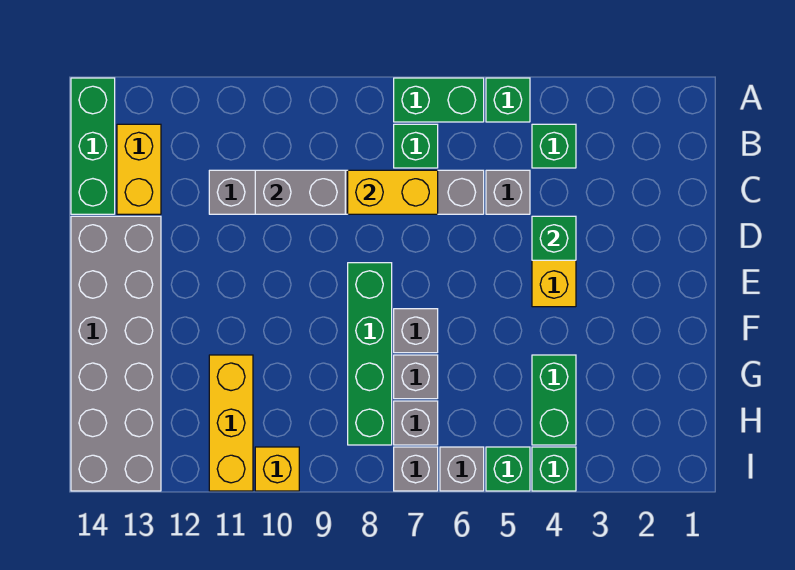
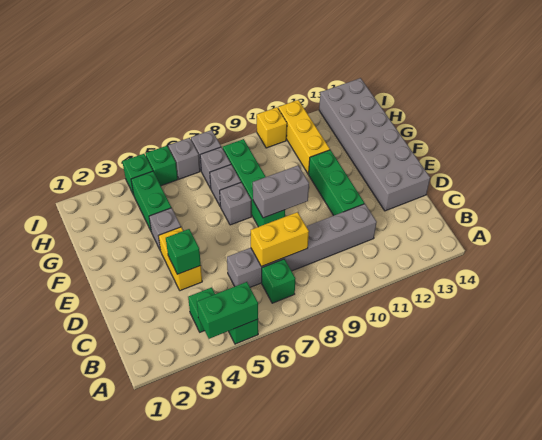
green 1x2 brick [394,78,484,122] -> green 1x2 brick moved to [197,282,258,339]
green 1x3 brick [71,78,115,214] -> green 1x3 brick moved to [309,150,364,216]
yellow 1x2 brick [117,124,161,214] -> none
grey 1x1 brick [486,170,530,214] -> grey 1x1 brick moved to [149,208,181,251]
grey 1x2 brick [255,170,345,214] -> grey 1x2 brick moved to [253,166,309,218]

